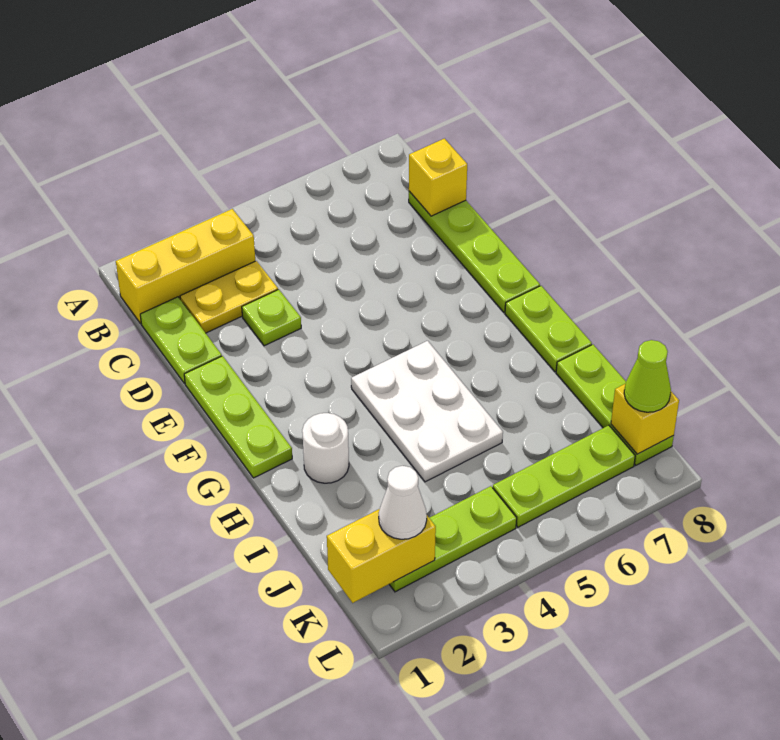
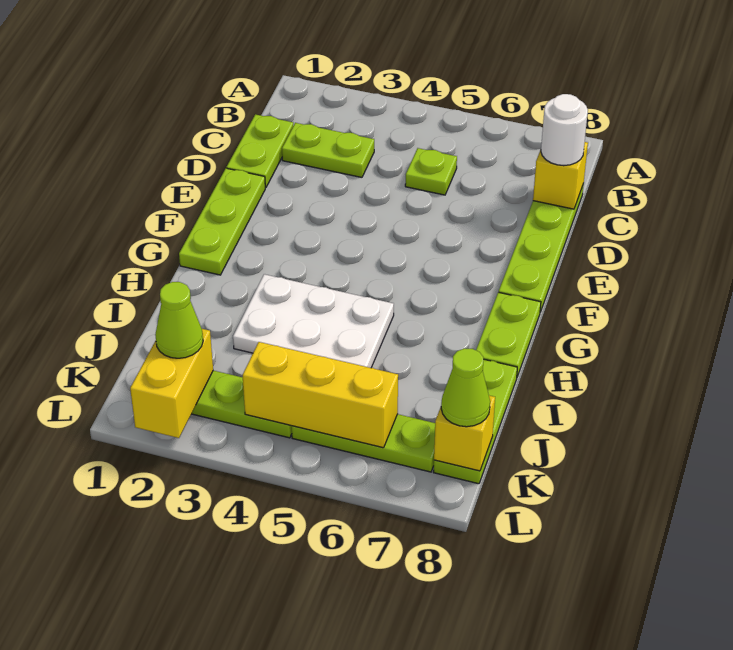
yellow 1x3 brick [116,209,255,324] -> yellow 1x3 brick moved to [243,342,398,448]
yellow 1x2 plate [180,261,278,333] -> lime 1x2 plate [282,123,374,177]
lime 1x1 plate [242,290,301,346] -> lime 1x1 plate moved to [405,148,457,195]
white 2x3 plate [351,341,503,482] -> white 2x3 plate turned to [233,274,394,368]
white 1x1 round brick [302,413,349,483] -> white 1x1 round brick moved to [541,94,588,166]
yellow 1x2 brick [327,509,436,603] -> yellow 1x2 brick turned to [130,329,213,438]
white 1x1 cone [379,466,427,539] -> lime 1x1 cone [155,282,203,358]

